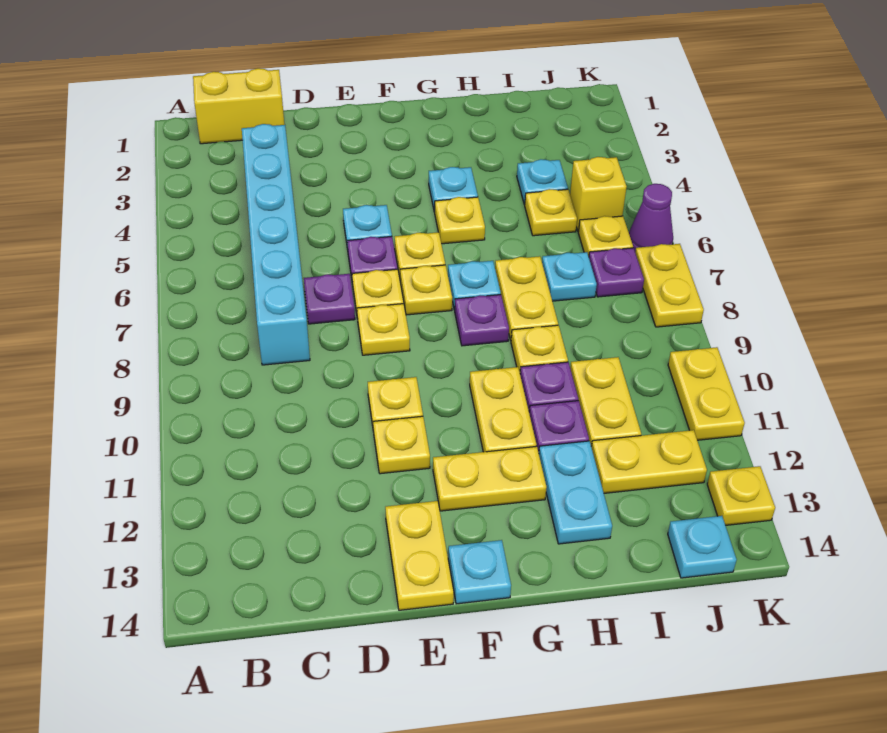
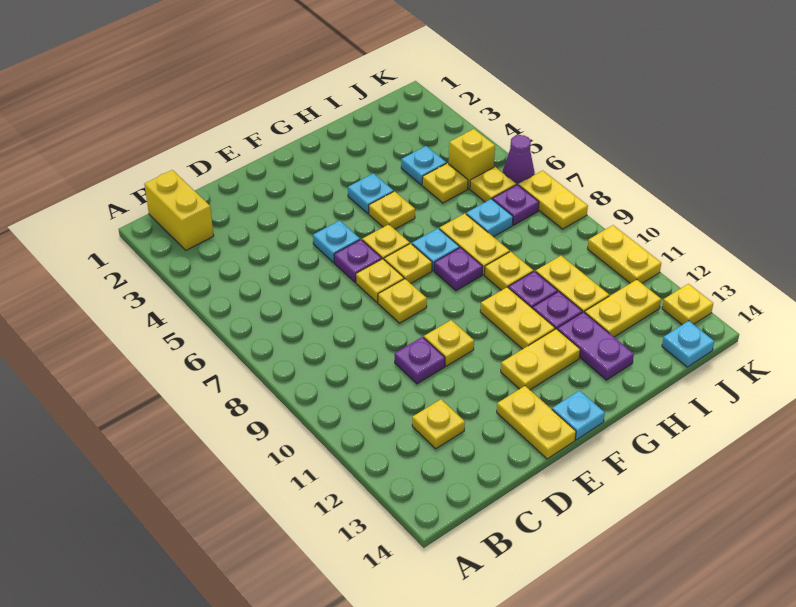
yellow 1x2 brick [193,68,284,144] -> yellow 1x2 brick turned to [144,170,214,250]
cyan 1x6 brick [242,124,310,365] -> none
purple 1x1 plate [304,274,355,324] -> purple 1x1 plate moved to [394,337,445,384]
yellow 1x1 plate [373,416,430,474] -> yellow 1x1 plate moved to [412,399,465,449]
cyan 1x2 plate [539,441,612,544] -> purple 1x2 plate [557,312,634,380]

